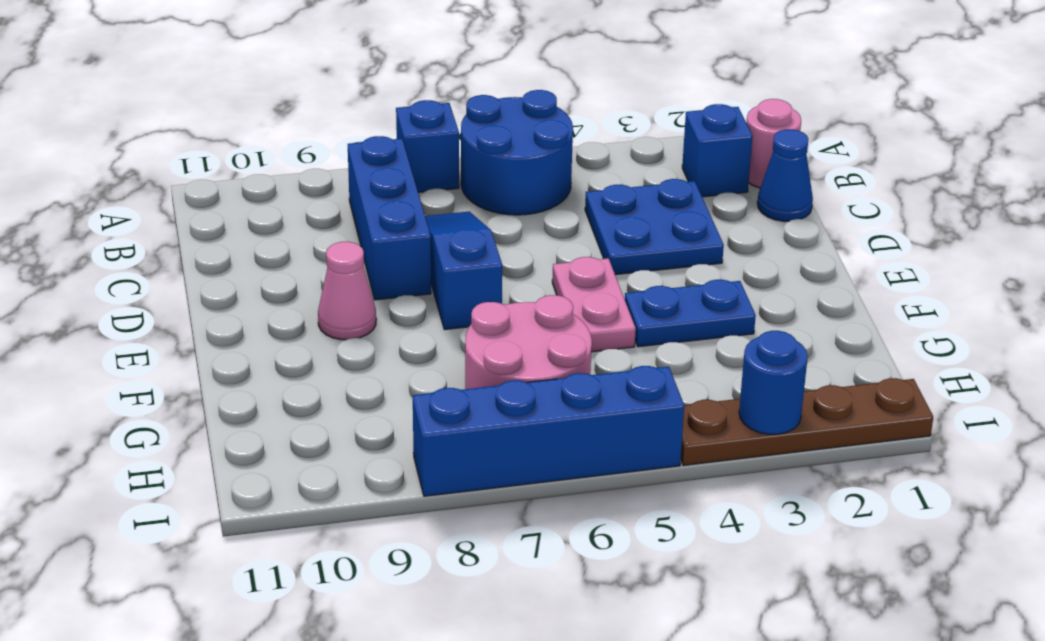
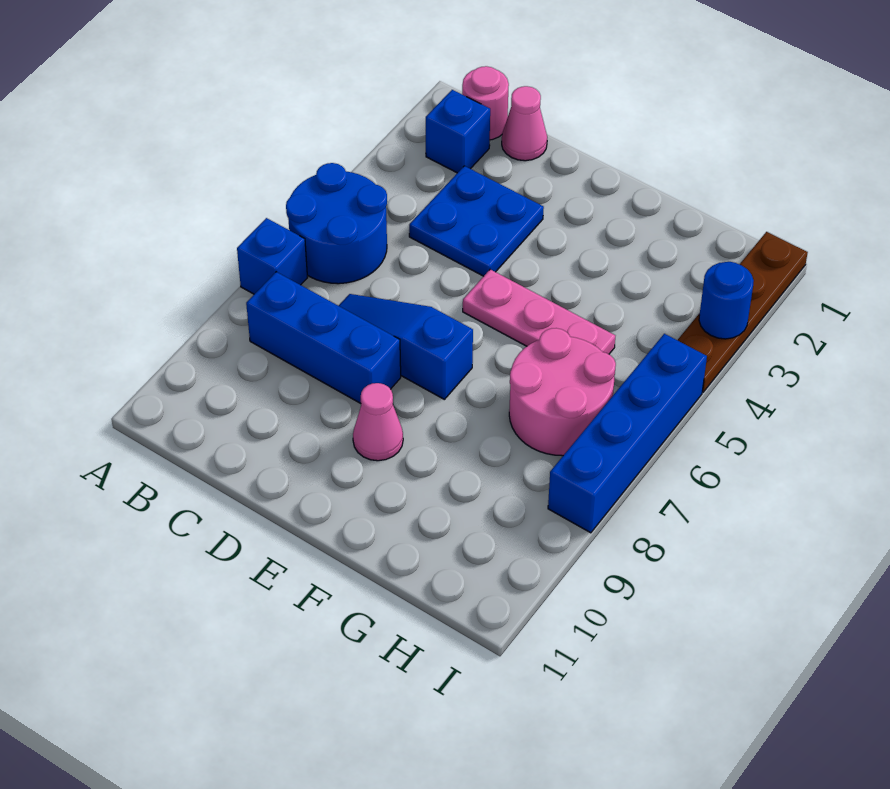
blue 1x1 cone [757,129,813,221] -> pink 1x1 cone [502,86,547,161]
pink 1x2 plate [552,257,636,352] -> pink 1x3 plate [463,269,615,354]
blue 1x2 plate [625,280,756,347] -> none

